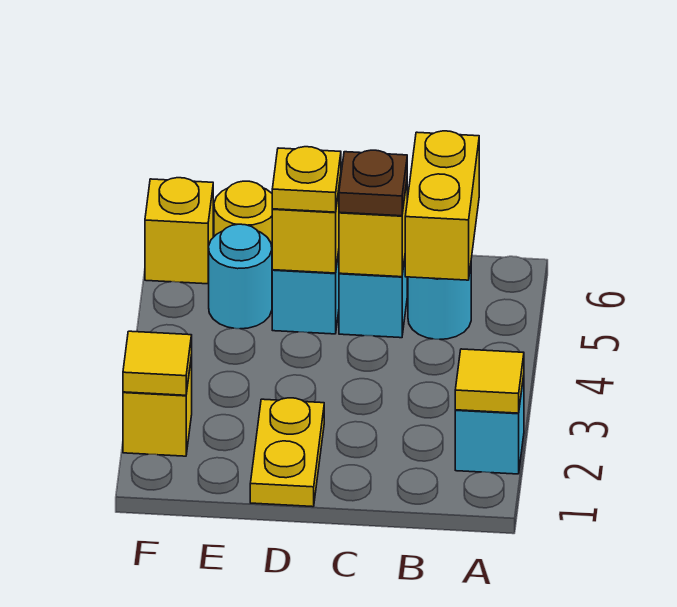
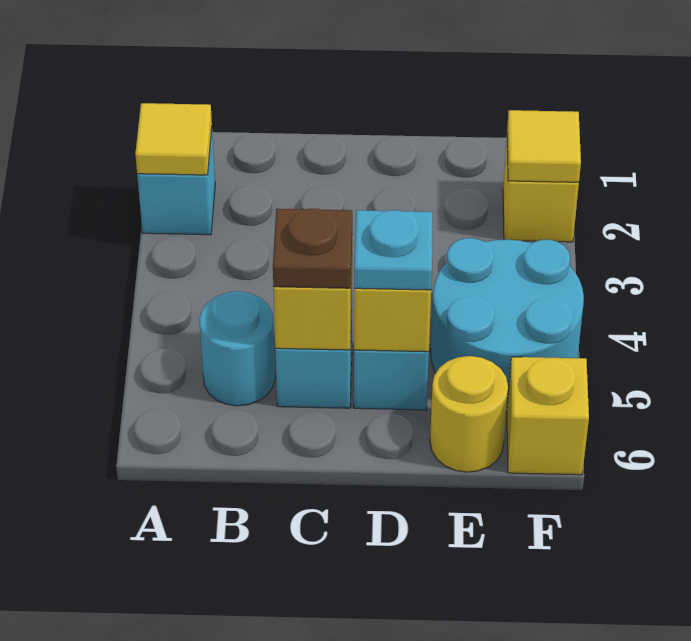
yellow 1x2 brick [405,131,479,280] -> none
yellow 1x2 plate [250,398,324,507] -> none
yellow 1x1 plate [272,147,341,212] -> cyan 1x1 plate [354,210,432,290]
cyan 1x1 round brick [208,224,272,329] -> cyan 2x2 round brick [431,238,584,411]

